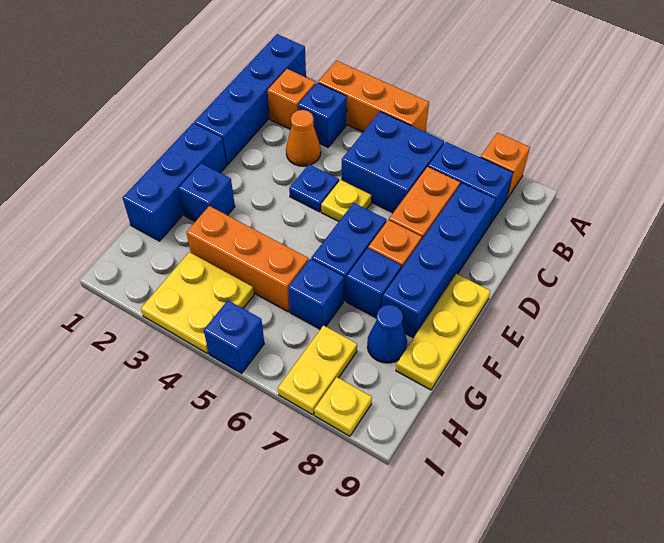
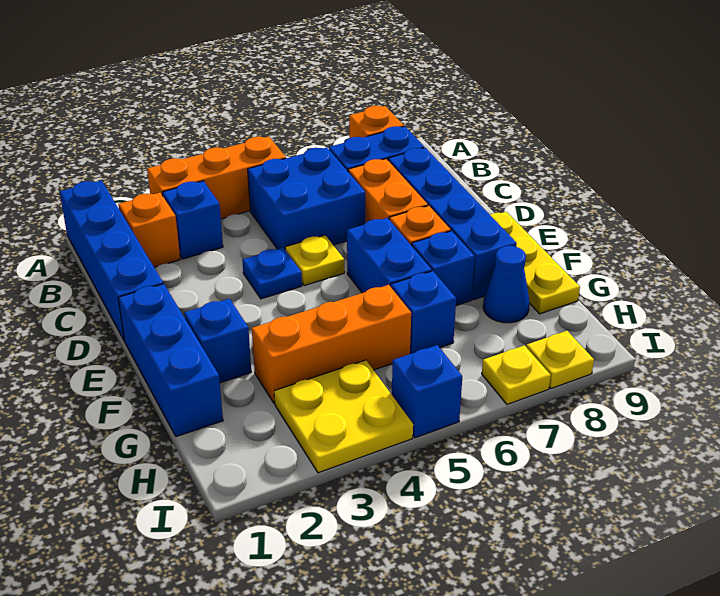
orange 1x1 cone [286,110,321,166] -> none
yellow 1x2 plate [278,325,357,415] -> yellow 1x1 plate [482,345,551,404]

